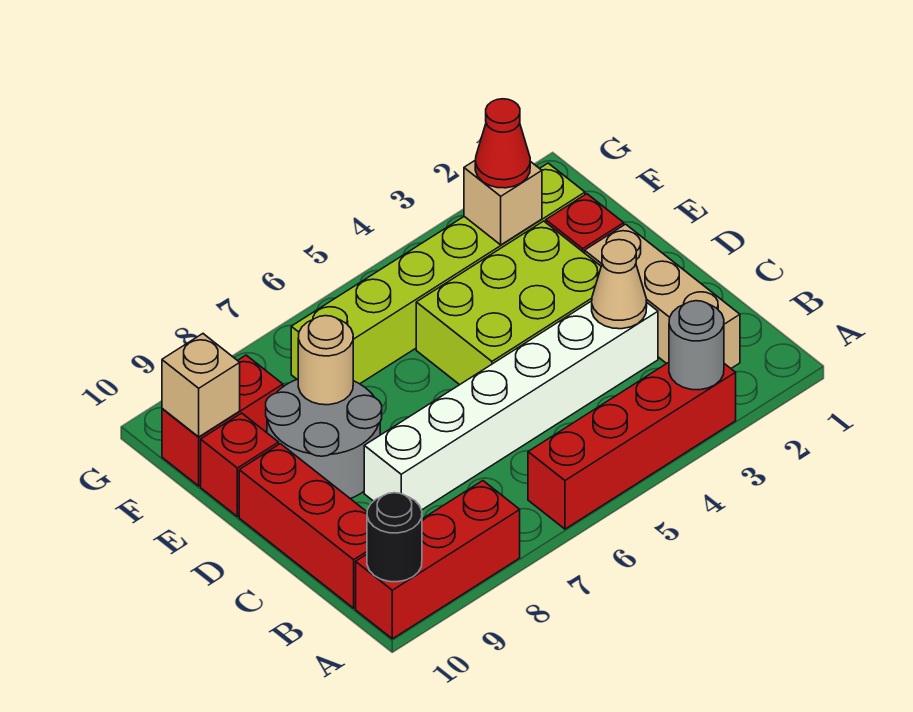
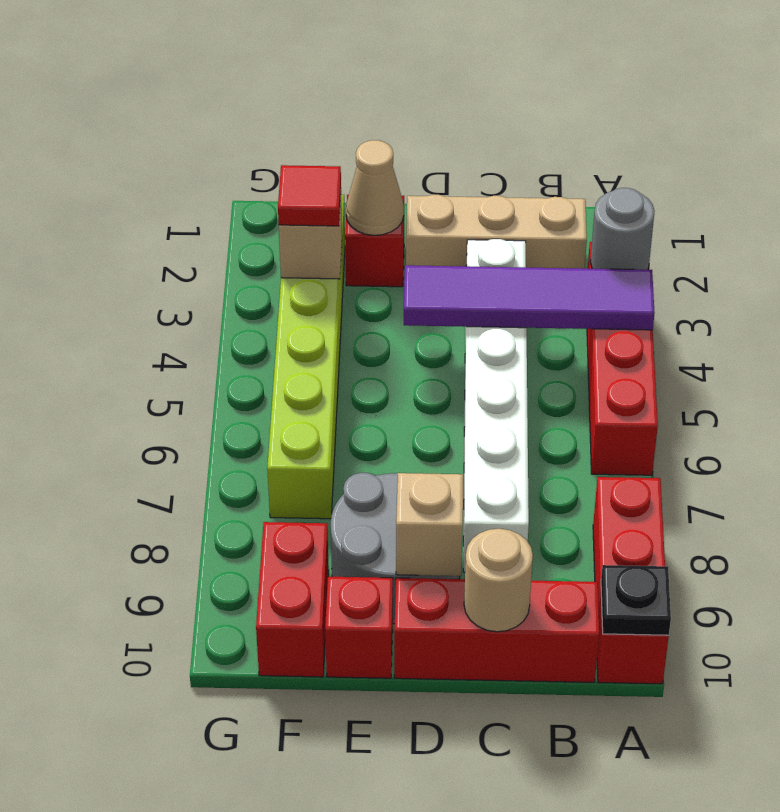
none -> purple 1x4 tile [404,265,655,330]
black 1x1 round brick [367,493,422,582] -> black 1x1 plate [601,565,671,636]
tan 1x1 cone [592,240,647,329] -> tan 1x1 cone moved to [346,140,404,235]
lime 2x3 brick [416,221,601,385] -> none
tan 1x1 round brick [298,316,353,405] -> tan 1x1 round brick moved to [464,529,533,632]
red 1x1 cone [475,99,530,188] -> red 1x1 tile [278,165,341,226]
tan 1x1 brick [162,334,240,437] -> tan 1x1 brick moved to [396,473,463,576]

